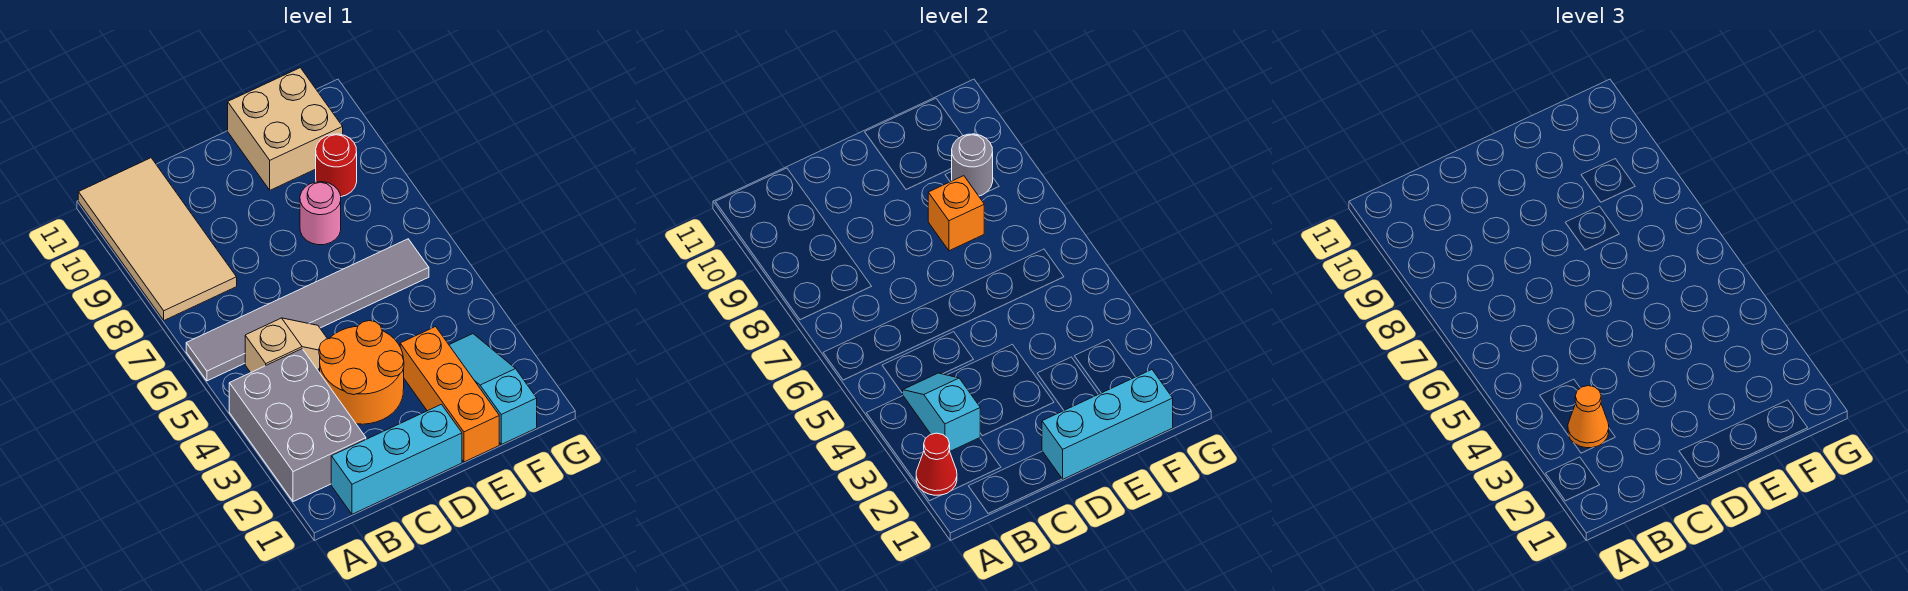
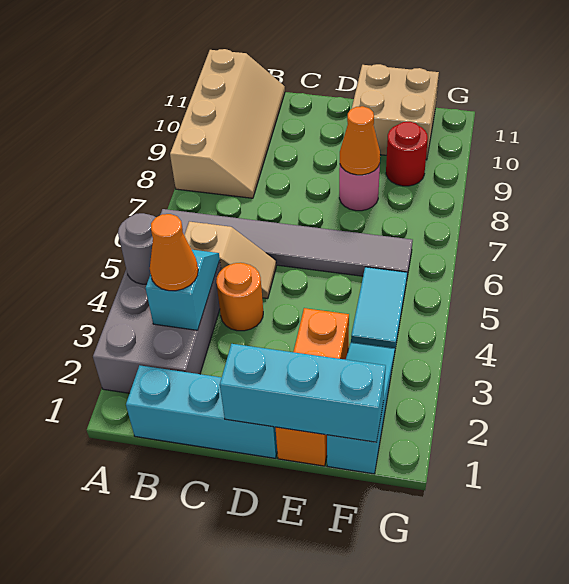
red 1x1 cone [916,433,957,495] -> none
tan 2x4 tile [78,158,237,320] -> tan 2x4 slope [170,49,285,198]
orange 2x2 round brick [319,321,404,424] -> orange 1x1 round brick [216,263,263,331]
orange 1x1 brick [928,176,984,251] -> orange 1x1 cone [340,106,380,175]
none -> cyan 1x2 tile [351,267,407,349]
grey 1x1 round brick [951,134,993,196] -> grey 1x1 round brick moved to [118,213,156,284]

